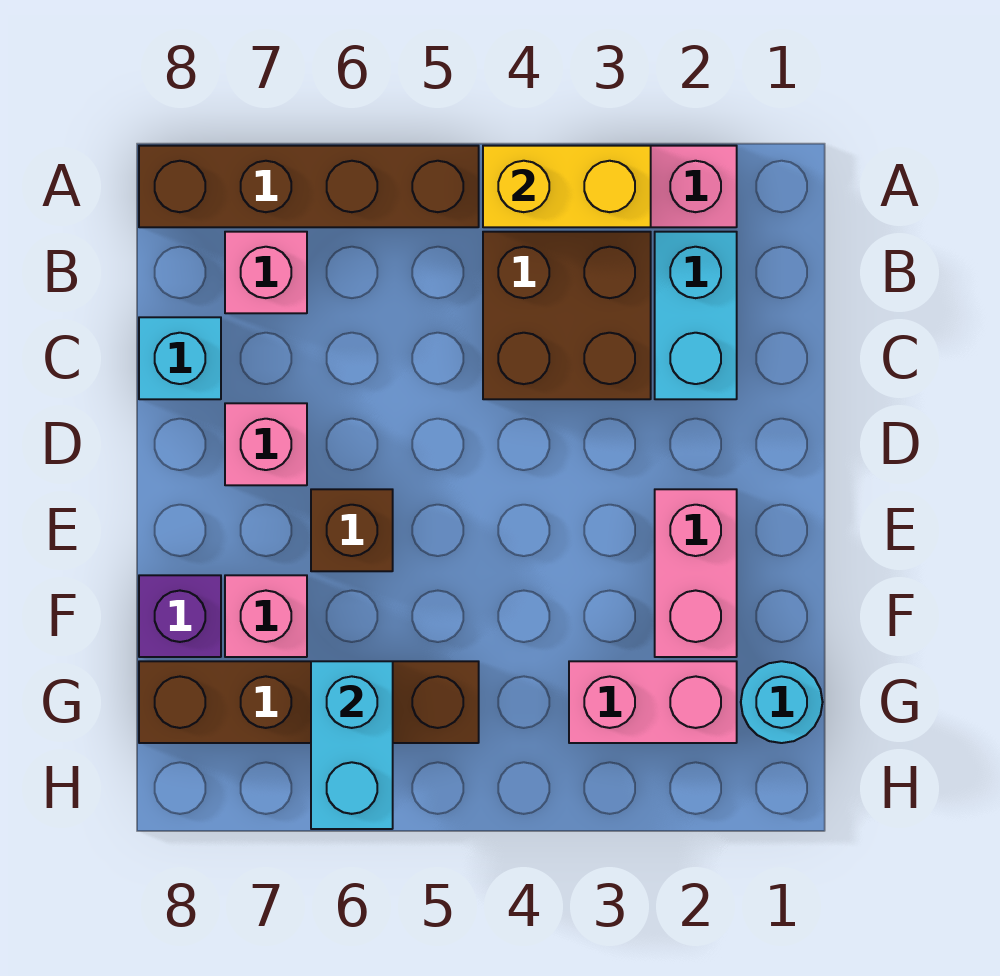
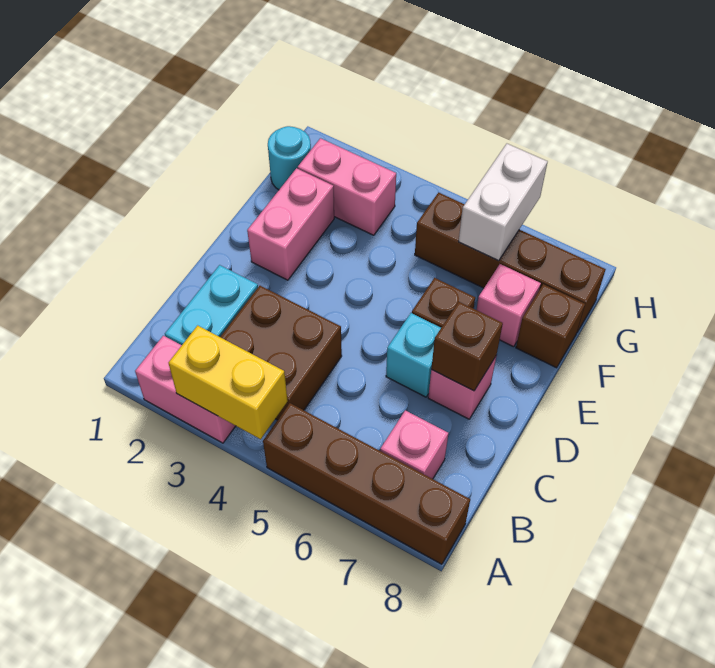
cyan 1x1 brick [139,317,221,399] -> cyan 1x1 brick moved to [386,313,441,397]
none -> brown 1x1 brick [431,302,503,391]
purple 1x1 brick [139,575,221,657] -> brown 1x1 brick [516,284,585,368]
cyan 1x2 brick [311,661,393,829] -> white 1x2 brick [459,144,548,261]

